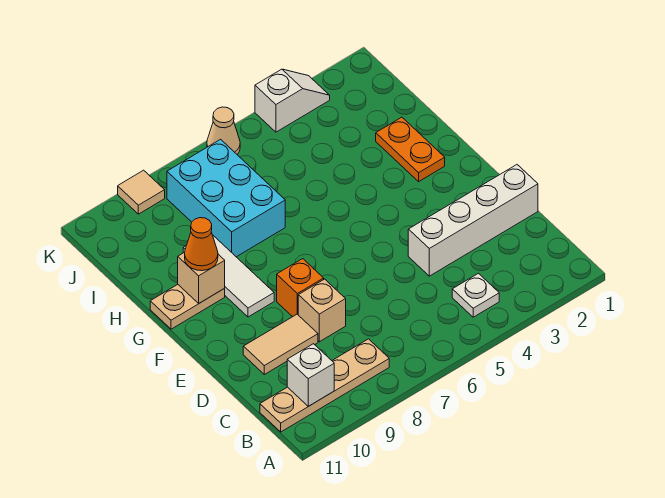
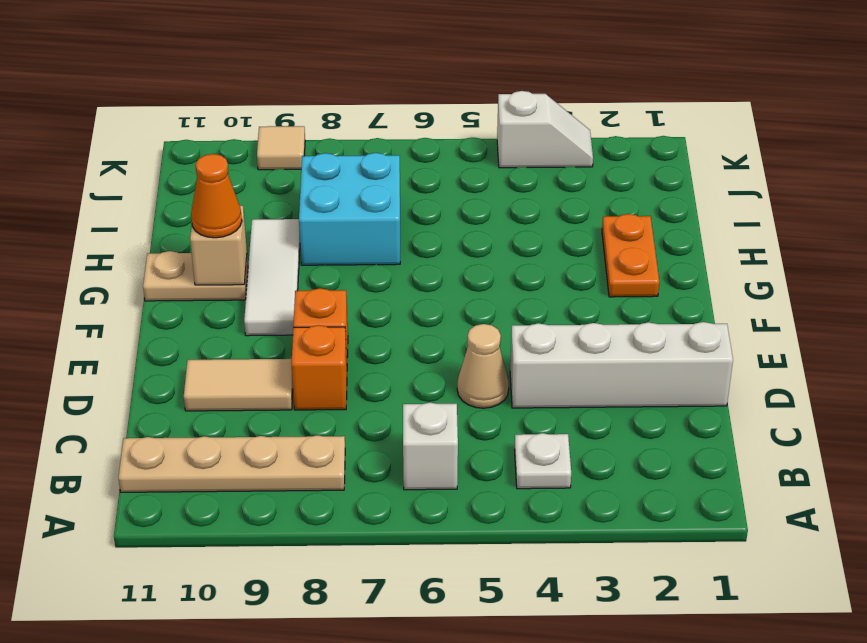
white 1x1 brick [287,344,334,406] -> white 1x1 brick moved to [403,403,458,490]
tan 1x1 brick [298,279,346,342] -> orange 1x1 brick [291,325,347,410]
cyan 2x3 brick [167,139,285,257] -> cyan 2x2 brick [299,153,400,265]
tan 1x1 cone [207,107,240,155] -> tan 1x1 cone moved to [457,324,509,408]

